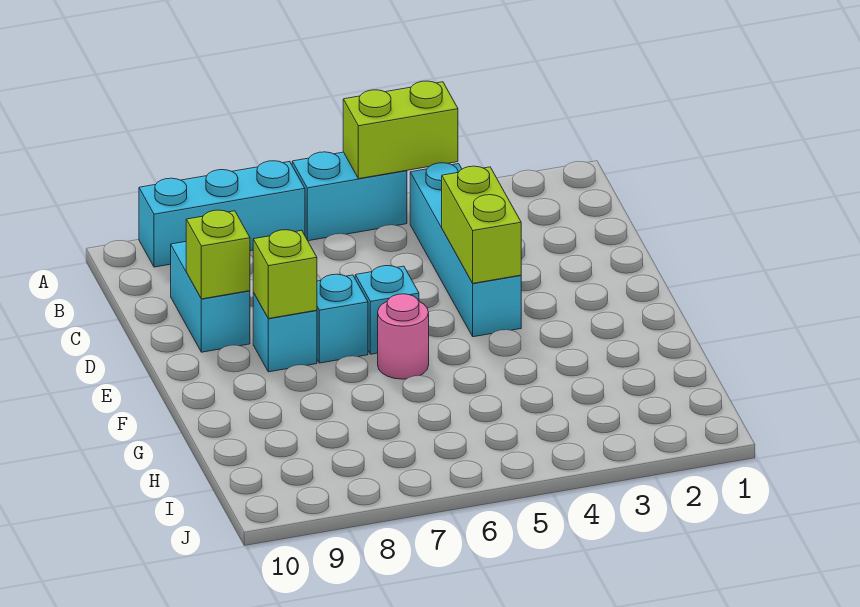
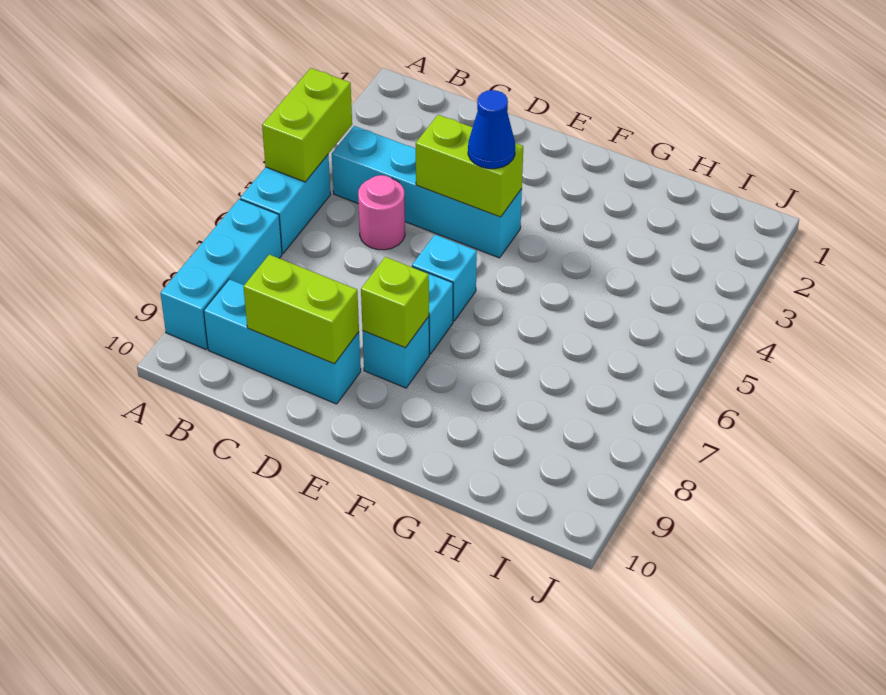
cyan 1x2 brick [171,242,250,352] -> cyan 1x3 brick [204,279,361,404]
lime 1x1 brick [186,210,250,299] -> lime 1x2 brick [243,255,359,364]
none -> blue 1x1 cone [468,90,515,169]
pink 1x1 round brick [378,294,429,379] -> pink 1x1 round brick moved to [358,175,405,250]

